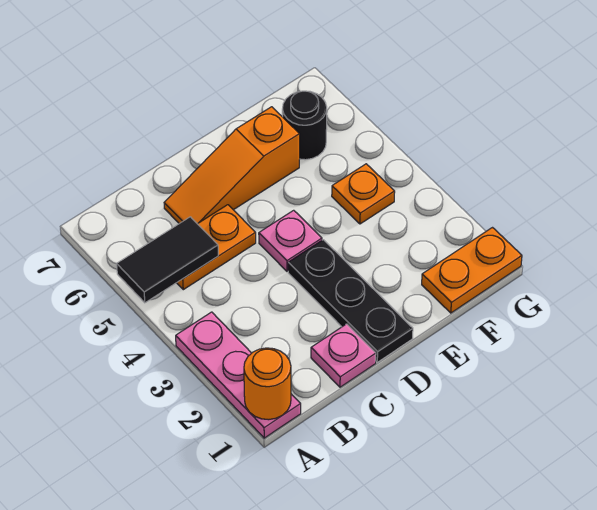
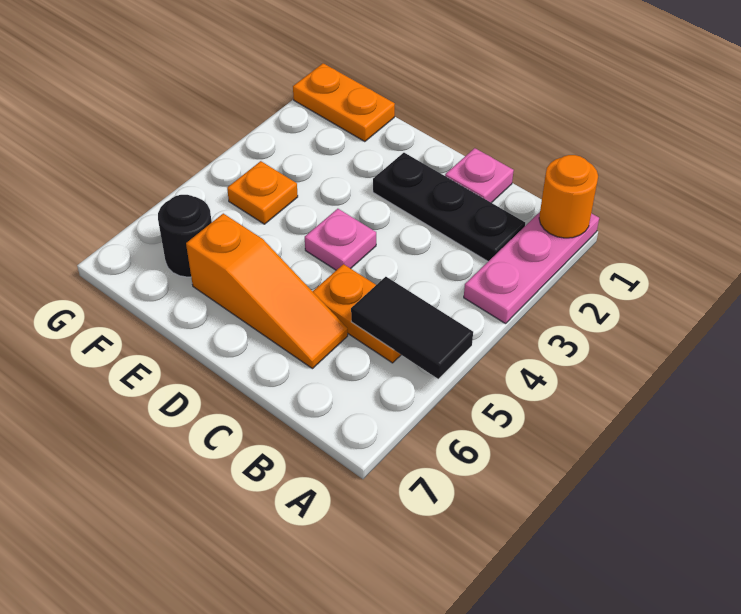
black 1x3 plate [288,240,413,362] -> black 1x3 plate turned to [373,153,525,261]

